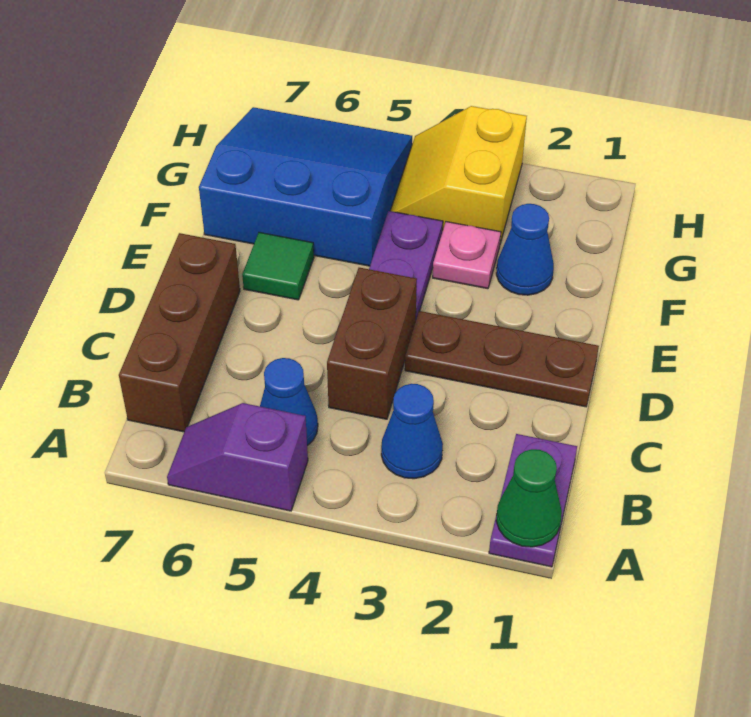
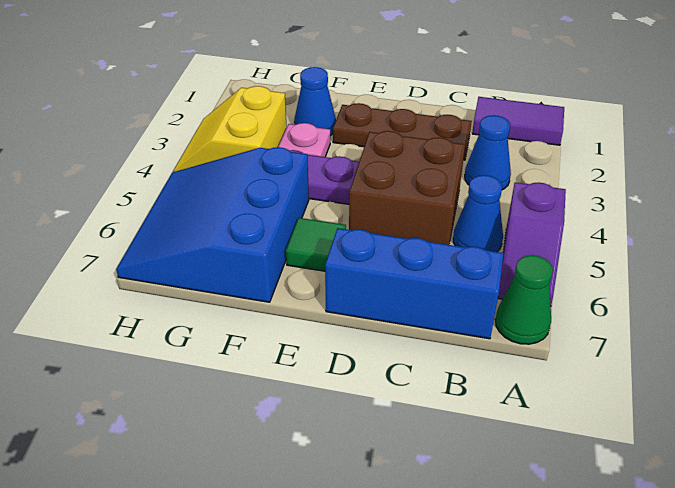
purple 1x2 plate [489,434,577,567] -> purple 1x2 tile [472,97,564,145]
green 1x1 cone [496,449,562,547] -> green 1x1 cone moved to [495,255,553,344]
brown 1x3 brick [119,233,240,432] -> blue 1x3 brick [325,228,504,339]
brown 1x2 brick [327,268,417,419] -> brown 2x2 brick [349,131,465,245]
brown 1x3 plate [405,311,599,407] -> brown 1x3 plate turned to [333,103,472,160]
yellow 2x2 slope [390,106,527,243] -> yellow 2x2 slope turned to [173,86,287,172]

